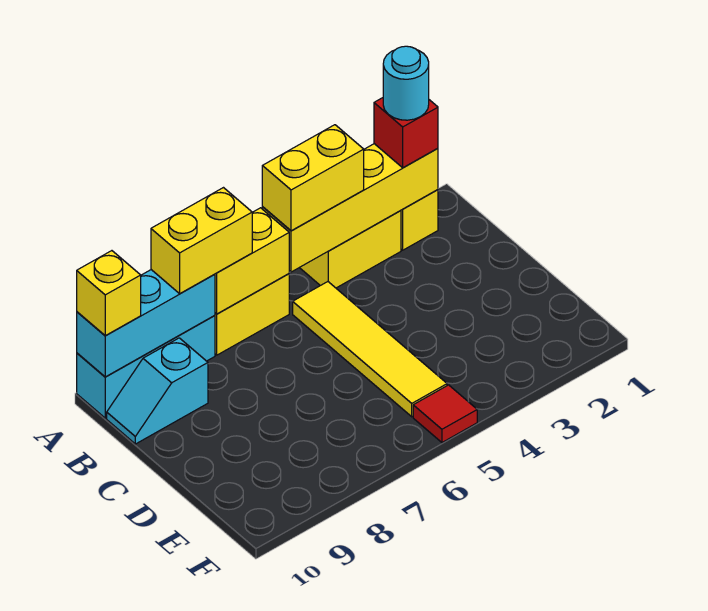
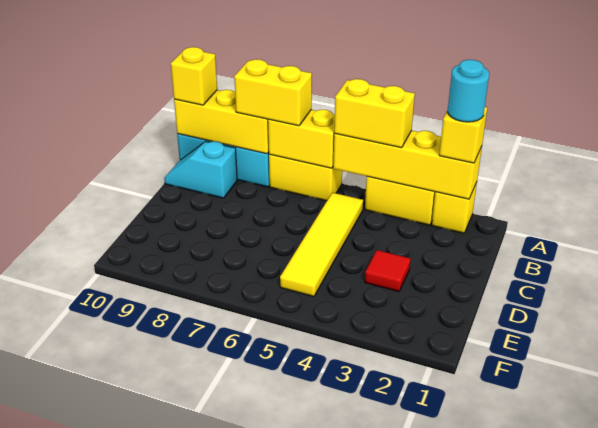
red 1x1 brick [374,98,438,168] -> yellow 1x1 brick [439,107,487,163]
cyan 1x3 brick [77,270,215,377] -> yellow 1x3 brick [174,90,269,154]
red 1x1 tile [413,385,477,442] -> red 1x1 tile moved to [365,250,411,291]

